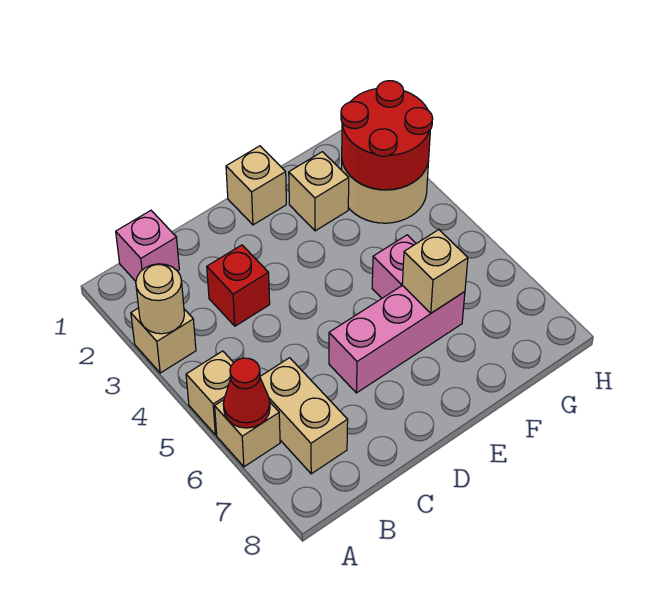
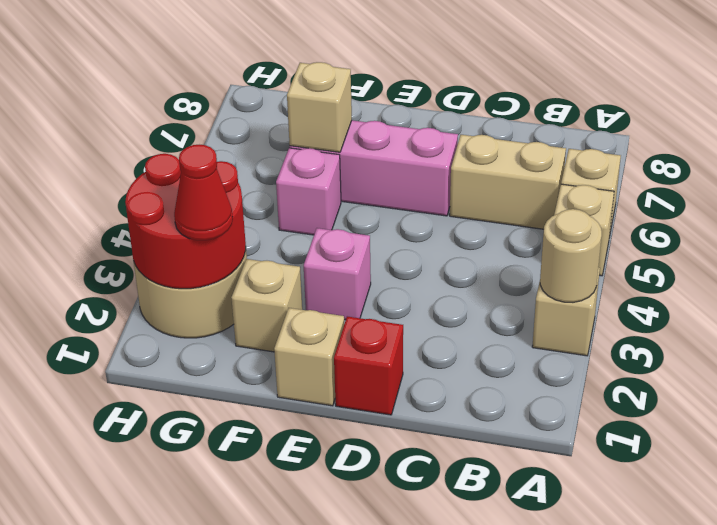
red 1x1 cone [223,358,270,428] -> red 1x1 cone moved to [174,145,233,240]
pink 1x1 brick [116,211,179,281] -> pink 1x1 brick moved to [304,228,371,320]
tan 1x2 brick [260,358,348,474] -> tan 1x2 brick turned to [450,135,566,229]
red 1x1 brick [207,245,270,326] -> red 1x1 brick moved to [334,317,403,415]

